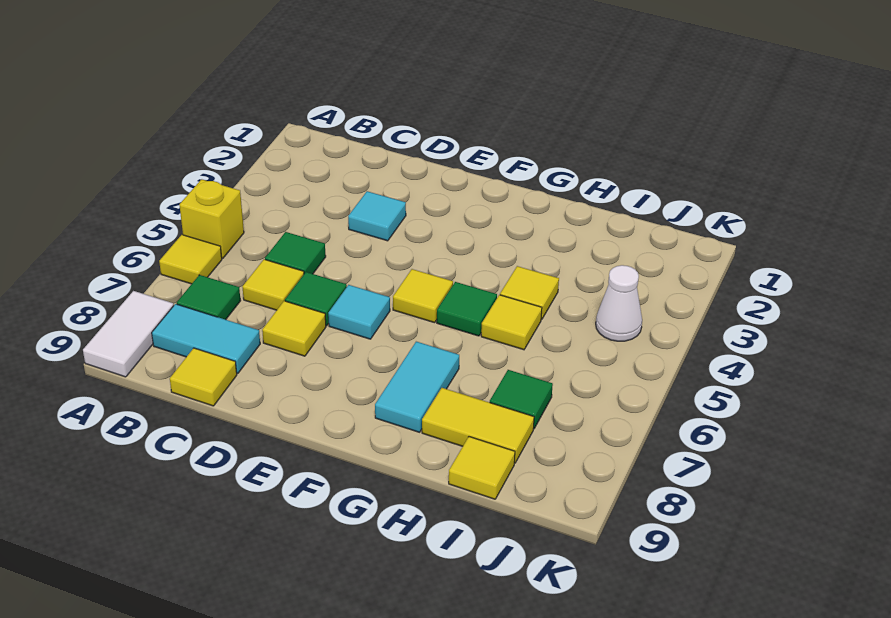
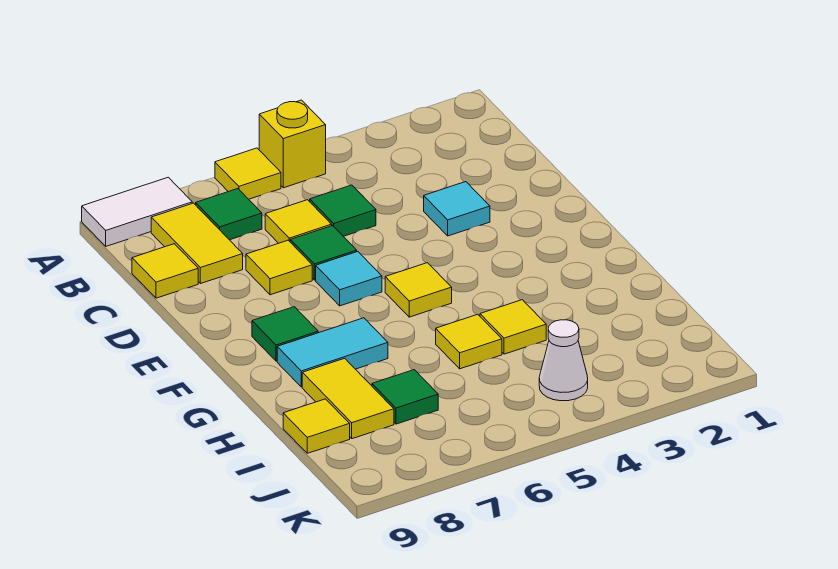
cyan 1x2 tile [152,304,260,374] -> yellow 1x2 tile [151,203,243,284]
green 1x1 tile [437,282,497,336] -> green 1x1 tile moved to [252,307,318,361]

